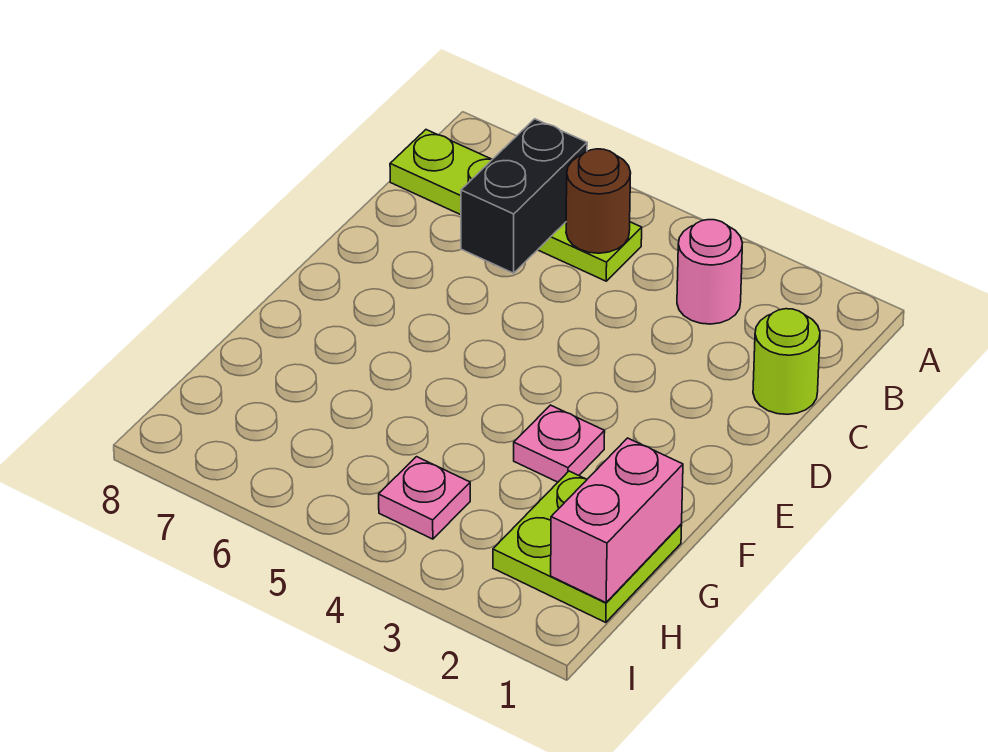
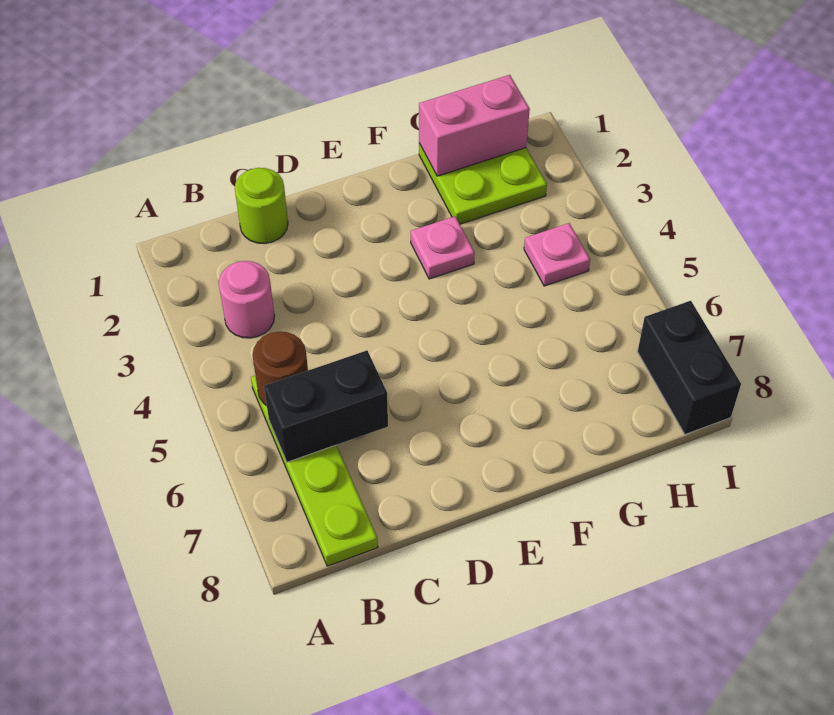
none -> black 1x2 brick [638,301,741,434]

